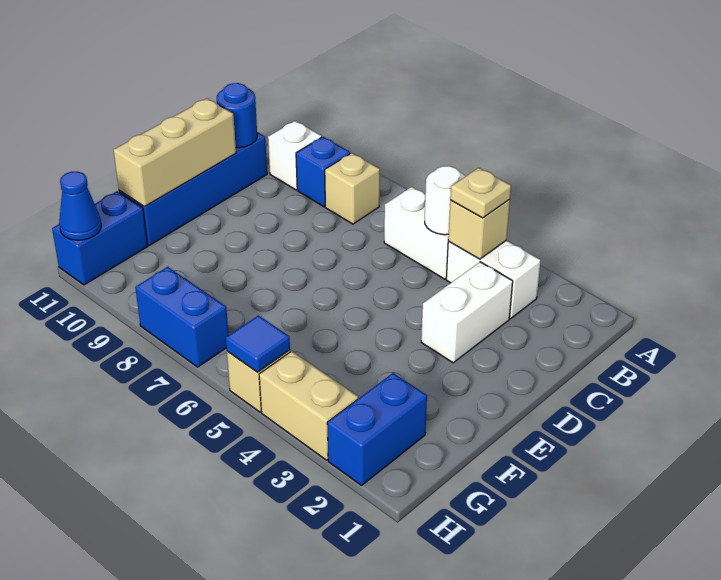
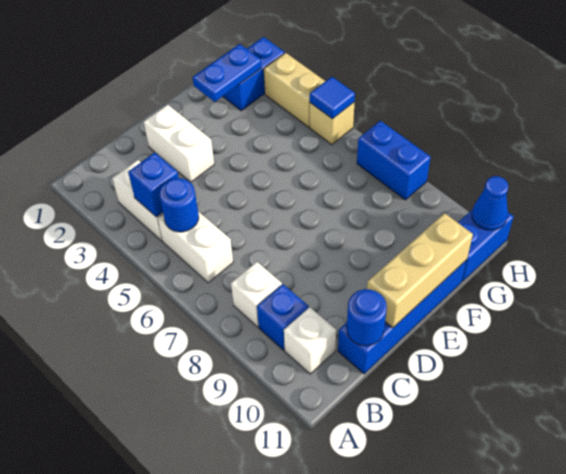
tan 1x1 brick [448,199,510,259] -> blue 1x1 brick [128,152,179,217]
tan 1x1 plate [450,168,511,218] -> none
white 1x1 round brick [425,166,465,235] -> blue 1x1 round brick [159,178,199,232]
tan 1x1 brick [325,153,380,224] -> white 1x1 brick [231,262,282,327]
white 1x2 brick [421,262,513,363] -> white 1x2 brick turned to [144,105,214,182]
none -> blue 1x2 plate [193,44,261,102]

